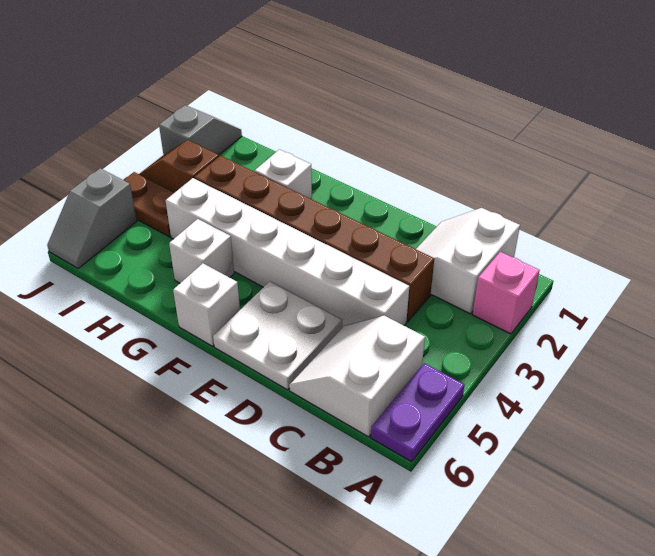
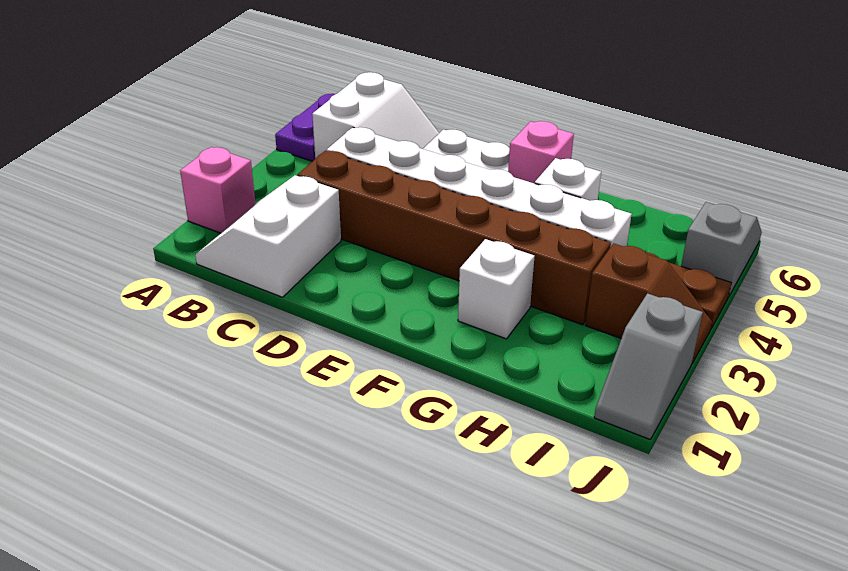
white 2x2 slope [416,208,520,314] -> white 2x2 slope turned to [195,175,341,297]
white 1x1 brick [173,263,240,346] -> pink 1x1 brick [508,121,574,183]

